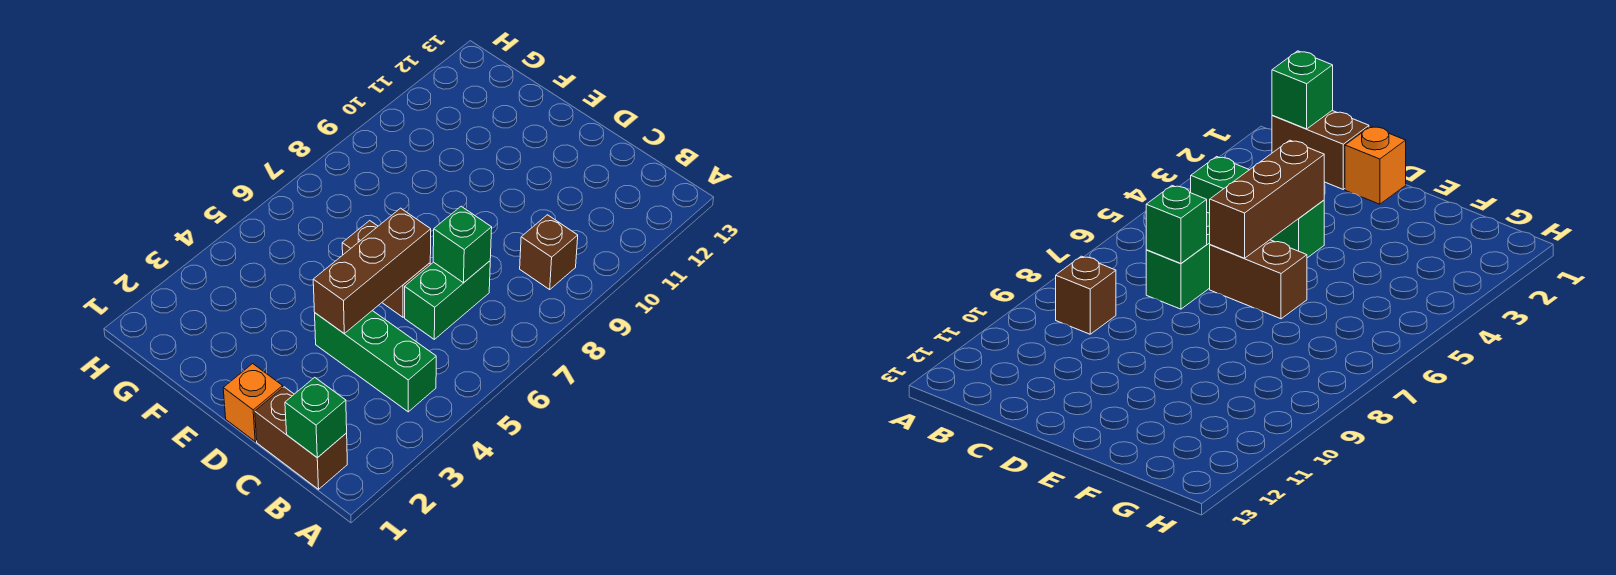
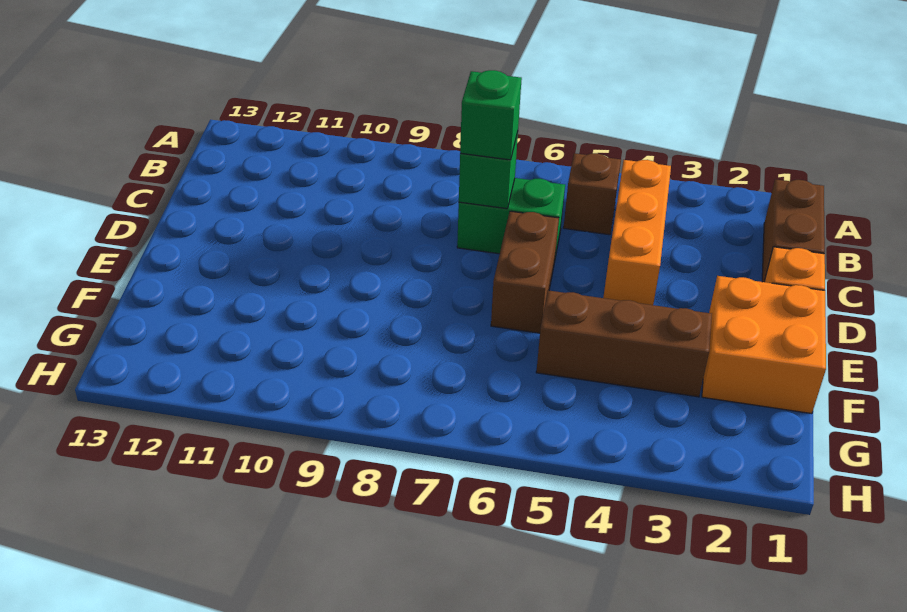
green 1x1 brick [285,377,347,458] -> green 1x1 brick moved to [460,70,522,160]
green 1x3 brick [315,311,436,412] -> orange 1x3 brick [603,160,671,305]
brown 1x1 brick [520,215,578,289] -> brown 1x1 brick moved to [564,153,621,235]
brown 1x3 brick [313,208,431,333] -> brown 1x3 brick moved to [536,290,712,397]
none -> orange 2x2 brick [702,276,826,414]

